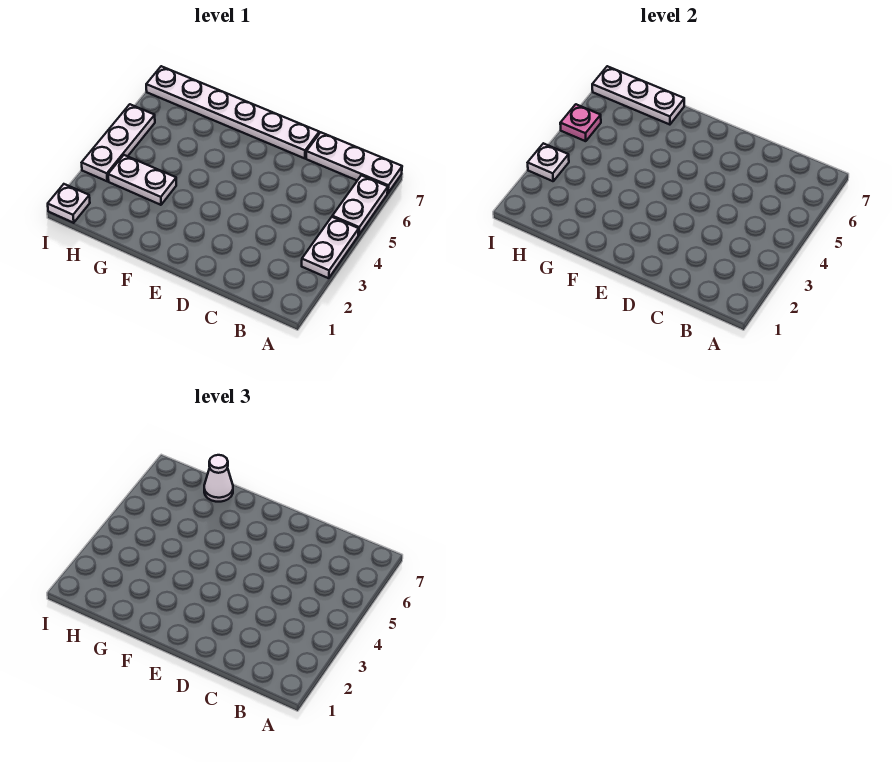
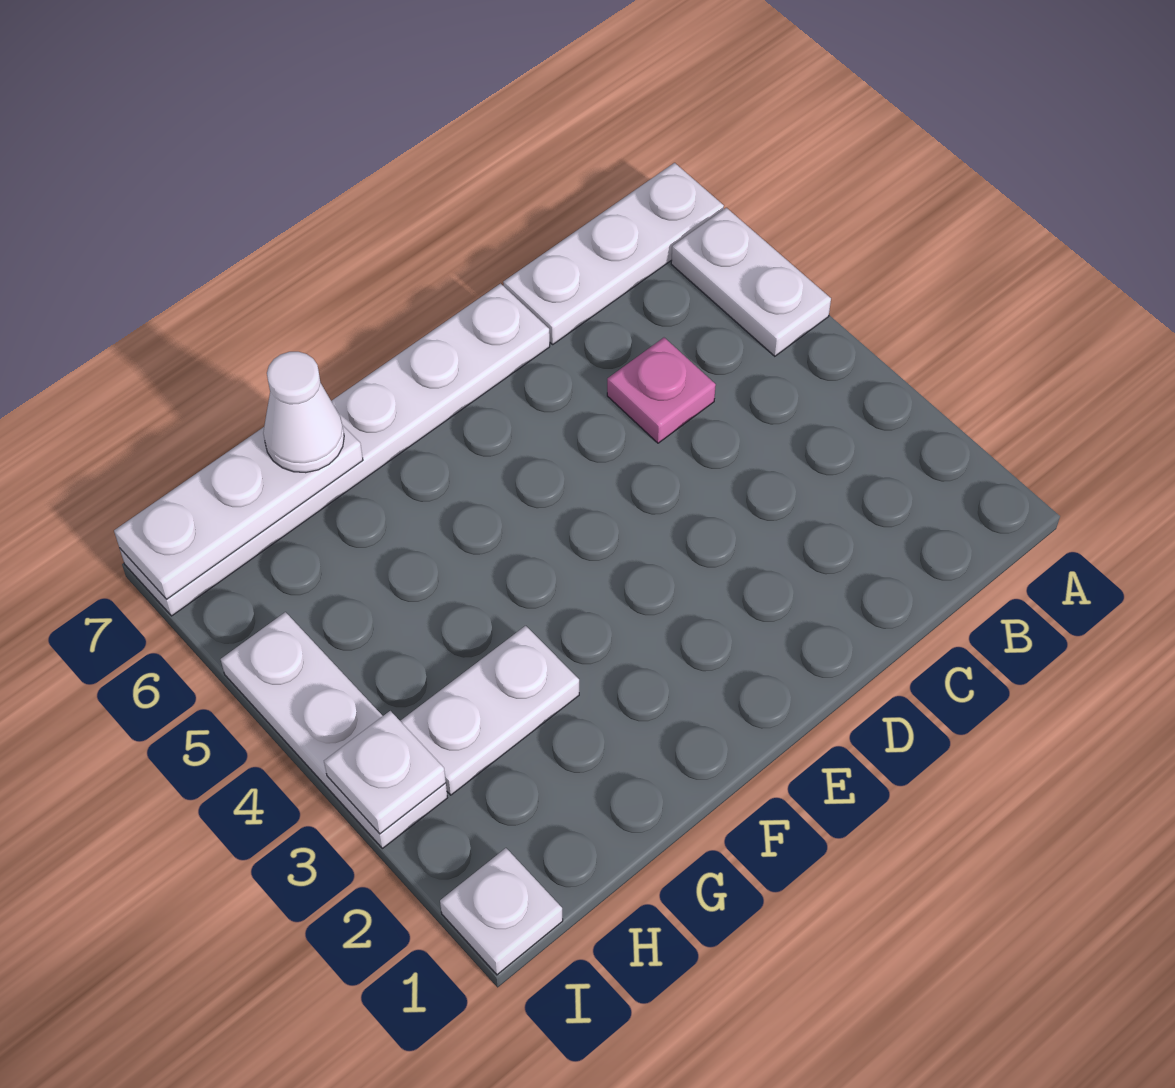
white 1x2 plate [302,217,359,278] -> none
pink 1x1 plate [560,104,601,141] -> pink 1x1 plate moved to [607,338,716,443]

